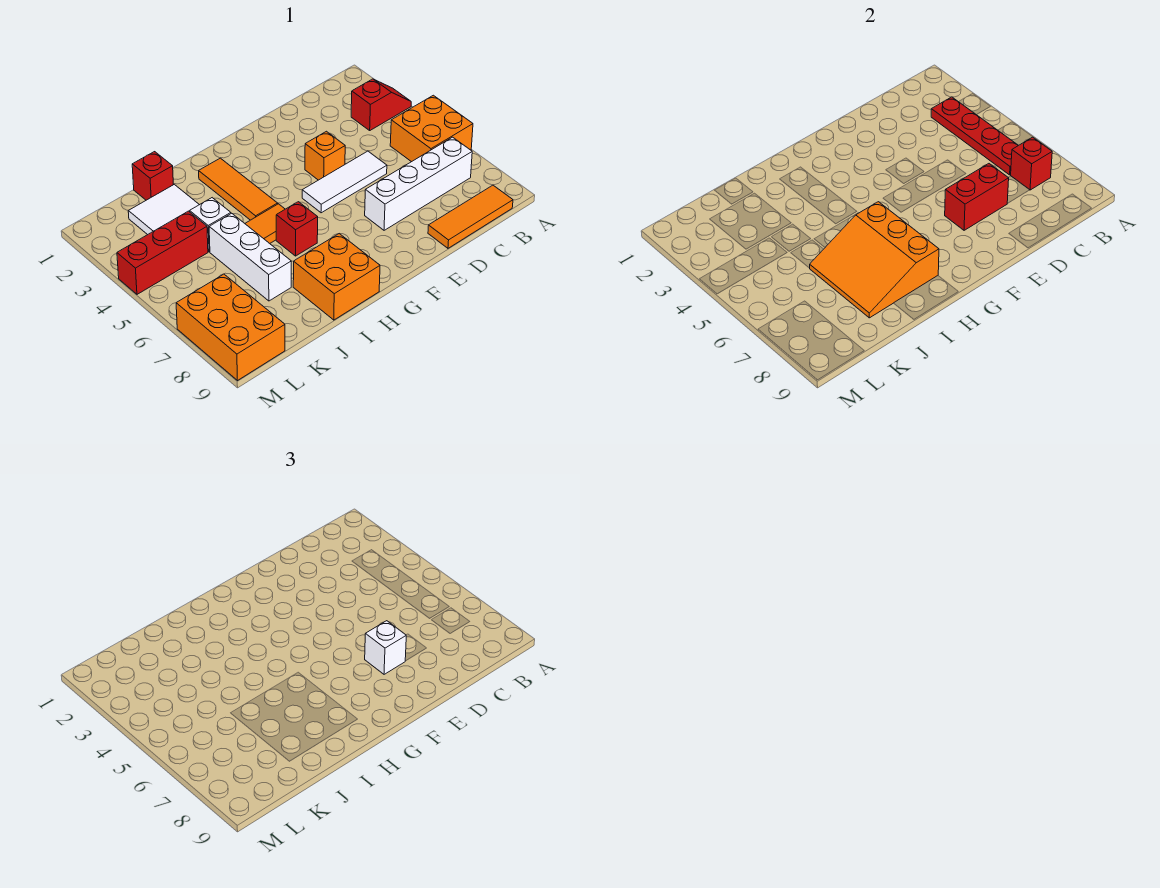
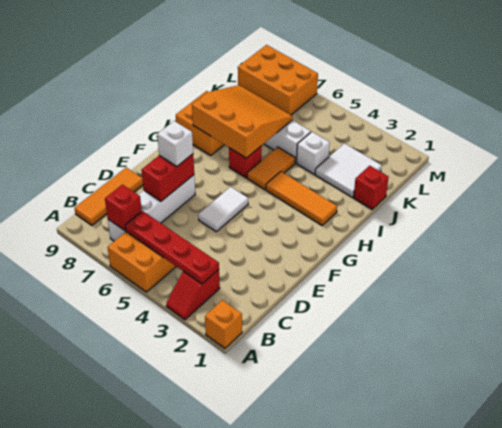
white 1x3 tile [302,151,387,213] -> white 1x2 tile [198,187,248,232]
orange 1x1 brick [305,131,345,180] -> orange 1x1 brick moved to [205,300,242,348]
red 1x3 brick [117,211,208,294] -> none

